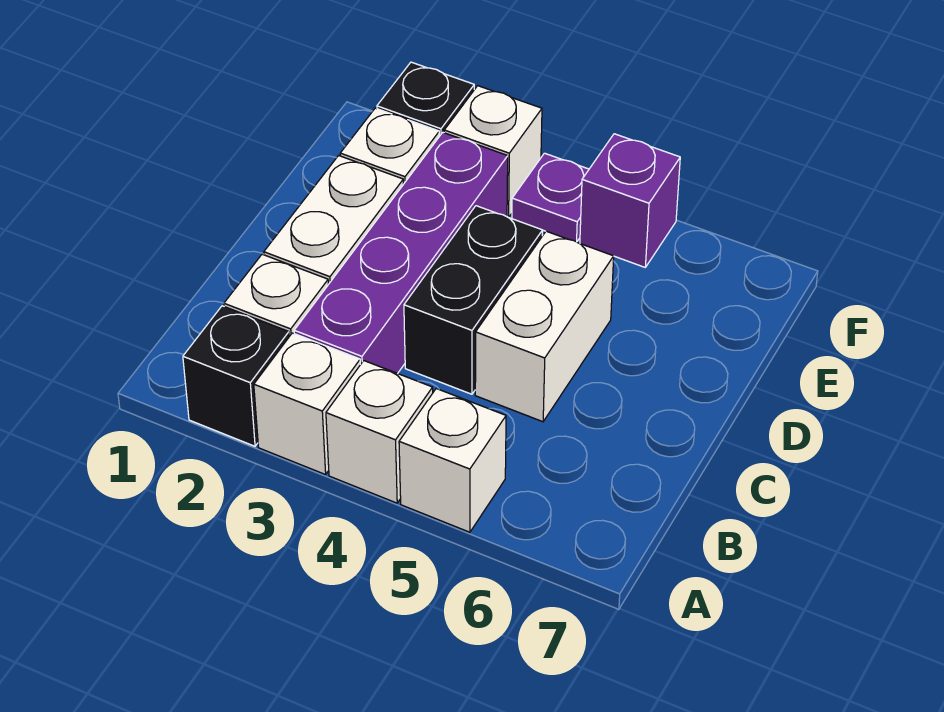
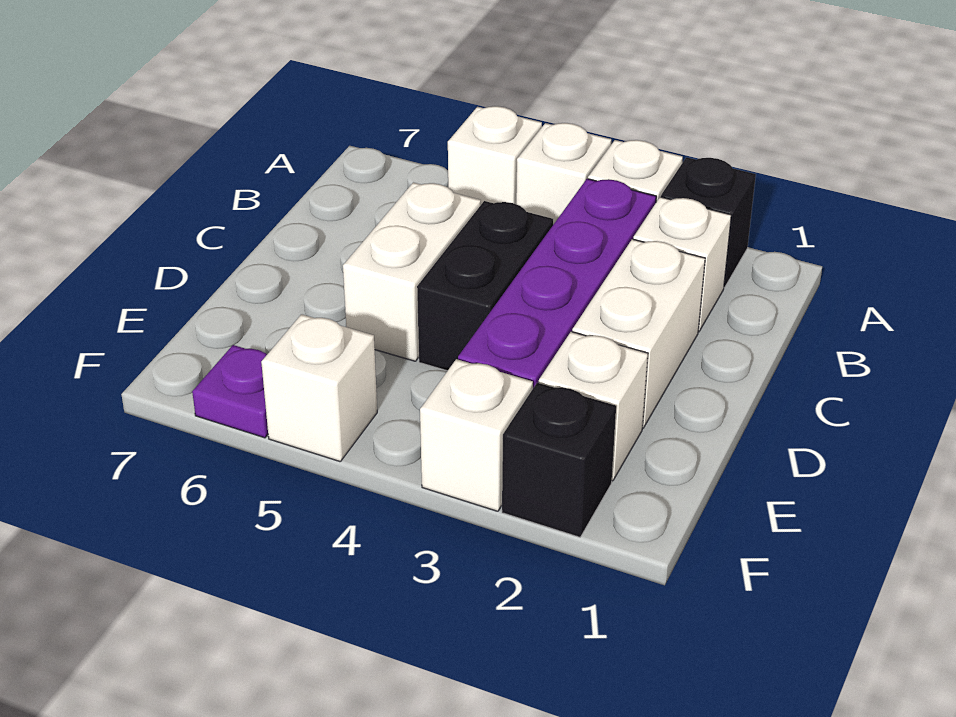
purple 1x1 plate [512,153,589,242] -> purple 1x1 plate moved to [192,345,268,438]
purple 1x1 brick [580,134,680,267] -> white 1x1 brick [261,314,377,461]

